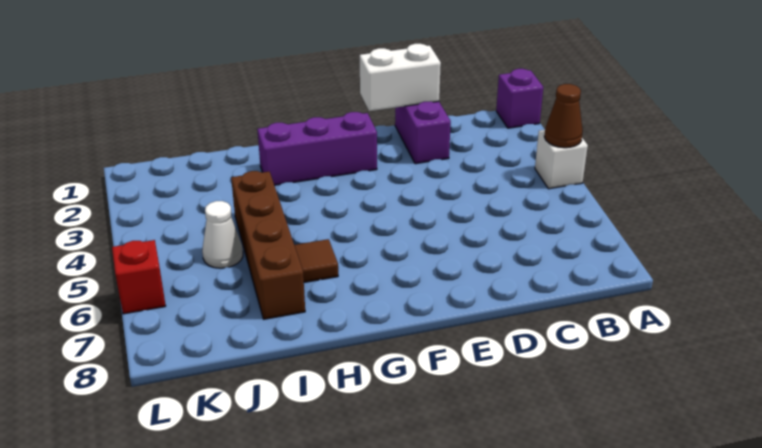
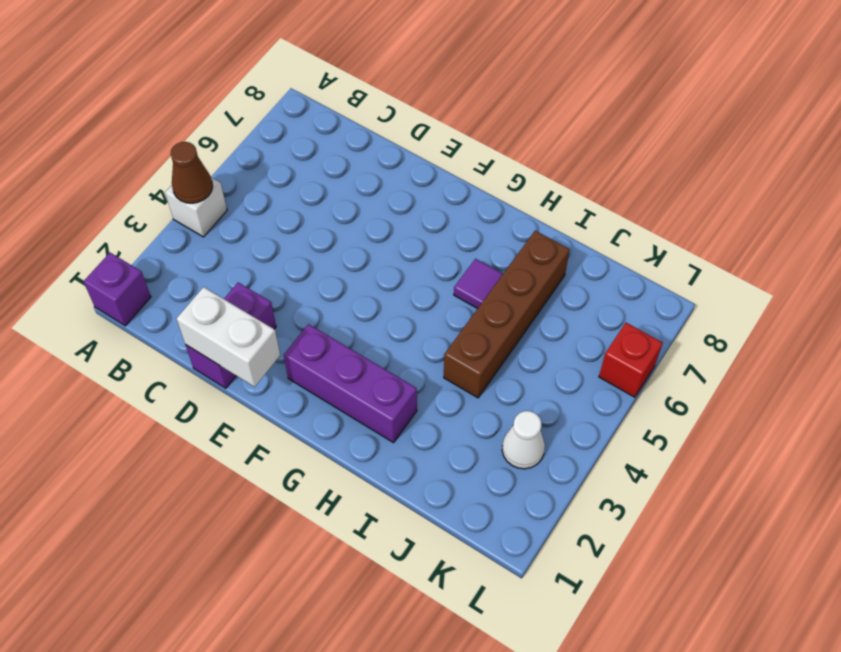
brown 1x1 tile [294,239,338,283] -> purple 1x1 tile [454,259,503,309]
white 1x1 cone [202,201,243,268] -> white 1x1 cone moved to [502,411,545,469]

